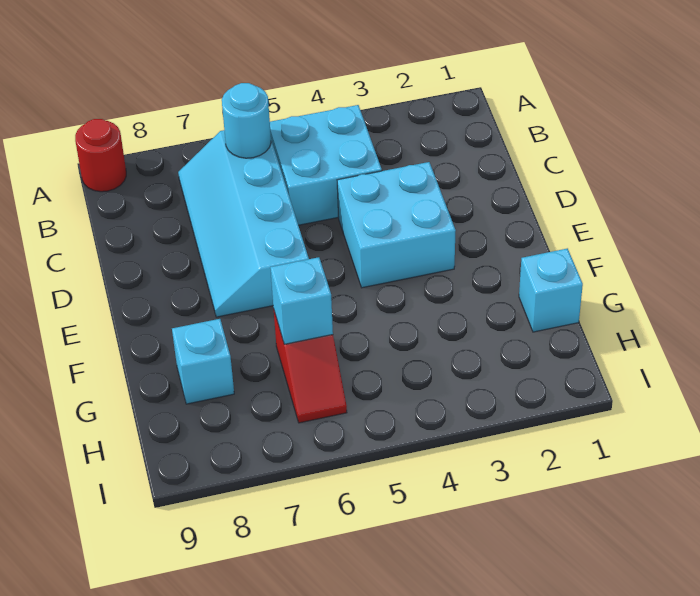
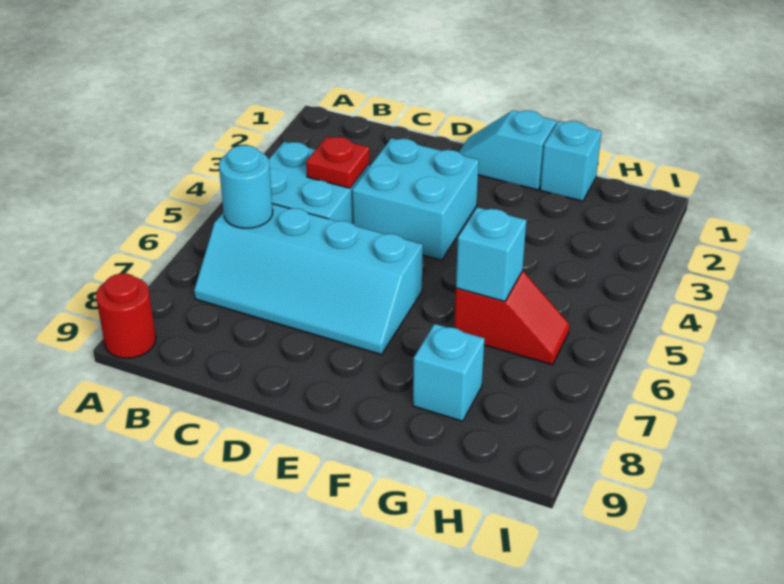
none -> red 1x1 plate [306,137,369,188]
none -> cyan 1x2 slope [459,110,556,190]

